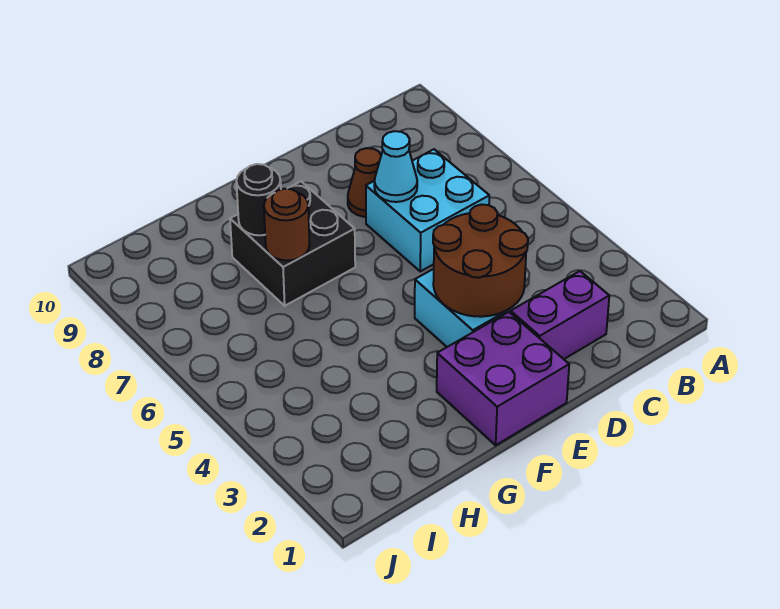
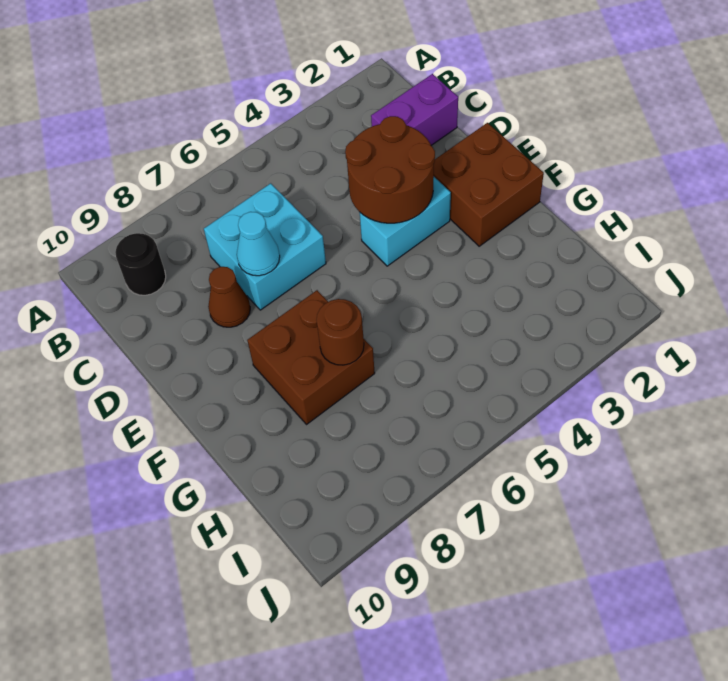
purple 1x2 brick [511,271,609,359] -> purple 1x2 brick turned to [371,74,458,145]
purple 2x2 brick [437,312,569,445] -> brown 2x2 brick [434,123,544,246]
black 2x2 brick [230,182,355,306] -> brown 2x2 brick [247,290,375,424]
black 1x1 round brick [236,164,281,235] -> black 1x1 round brick moved to [115,233,166,295]

